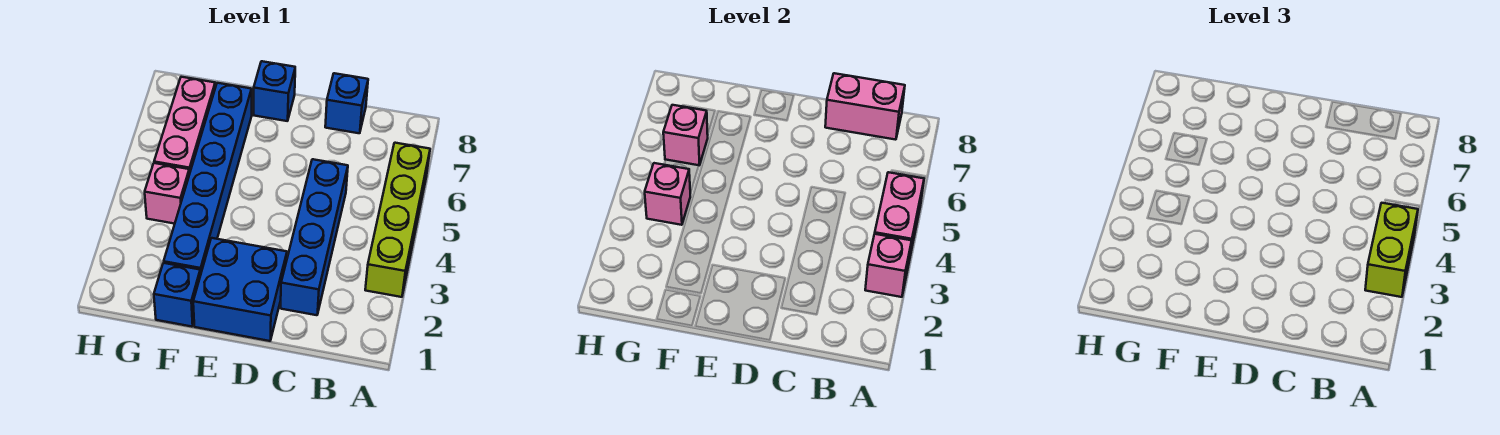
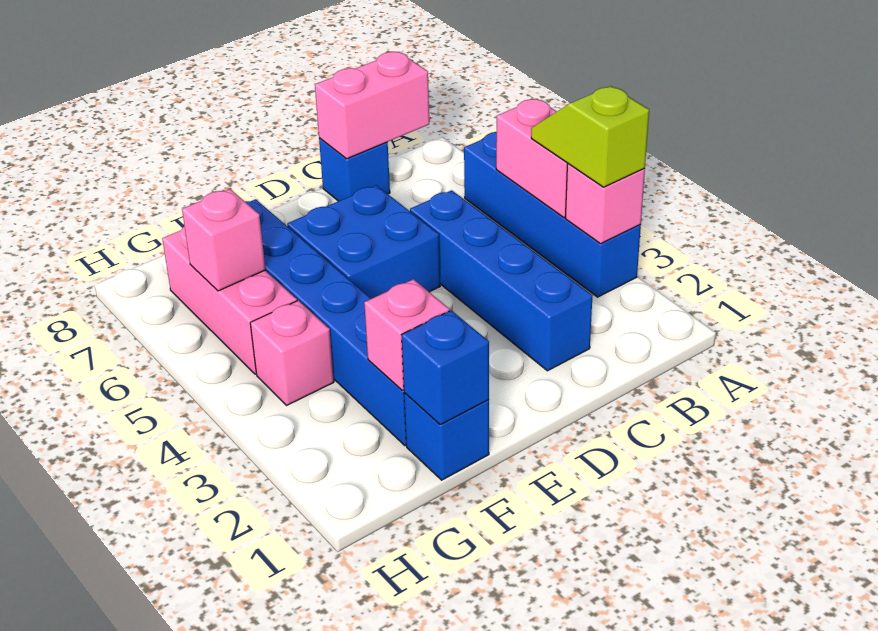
lime 1x4 brick [365,143,430,297] -> blue 1x4 brick [464,132,641,297]
lime 1x2 brick [1365,203,1418,297] -> lime 1x2 slope [531,86,649,187]
blue 2x2 brick [193,238,287,341] -> blue 2x2 brick moved to [287,185,440,299]
blue 1x1 brick [254,61,295,121] -> blue 1x1 brick moved to [402,310,489,425]
pink 1x1 brick [645,163,690,225] -> pink 1x1 brick moved to [364,279,449,390]

